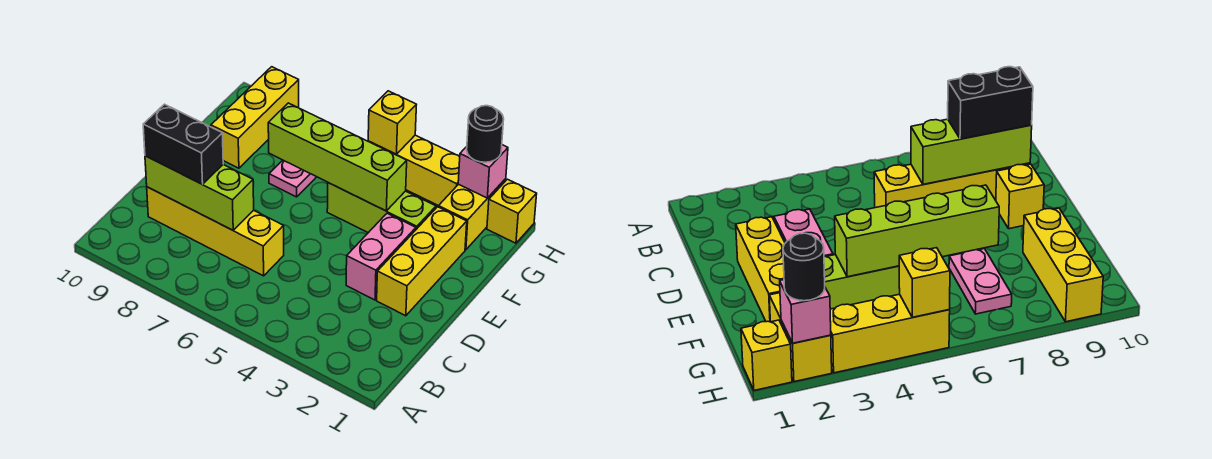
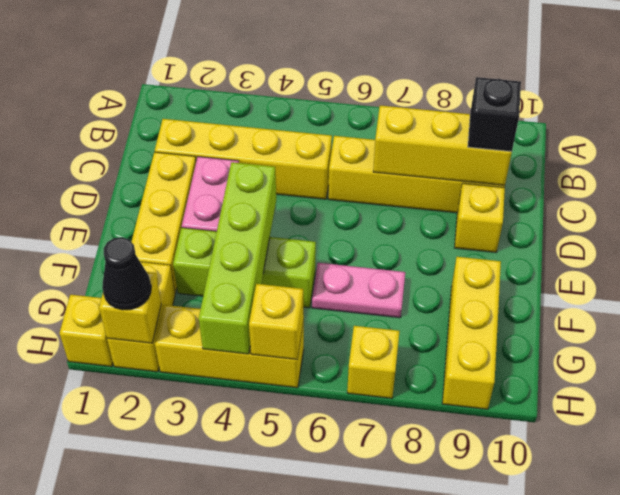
none -> yellow 1x4 brick [155,119,332,199]
lime 1x3 brick [145,156,254,230] -> yellow 1x3 brick [373,105,512,185]
black 1x2 brick [143,104,223,184] -> black 1x1 brick [468,77,521,152]
lime 1x4 brick [268,103,407,211] -> lime 1x4 brick turned to [199,162,276,354]
pink 1x2 plate [269,160,316,197] -> pink 1x2 plate turned to [312,263,405,318]
pink 1x1 brick [458,145,508,198] -> yellow 1x1 brick [99,272,161,343]
black 1x1 round brick [467,106,504,162] -> black 1x1 cone [102,237,151,310]
none -> yellow 1x1 brick [347,326,400,398]

